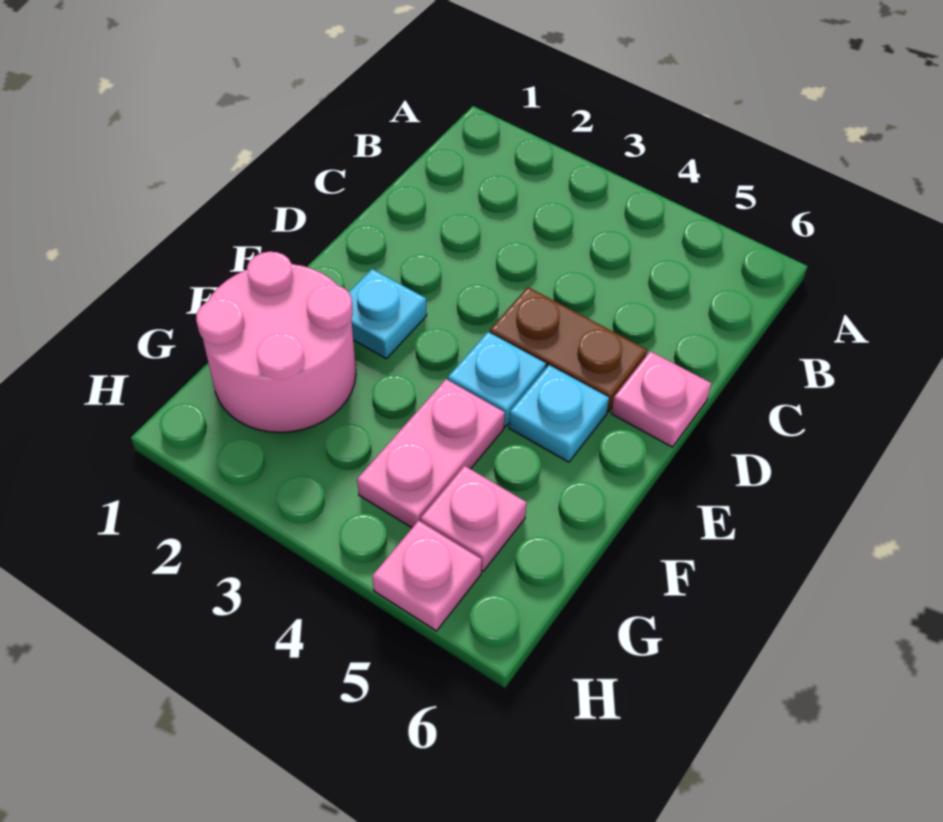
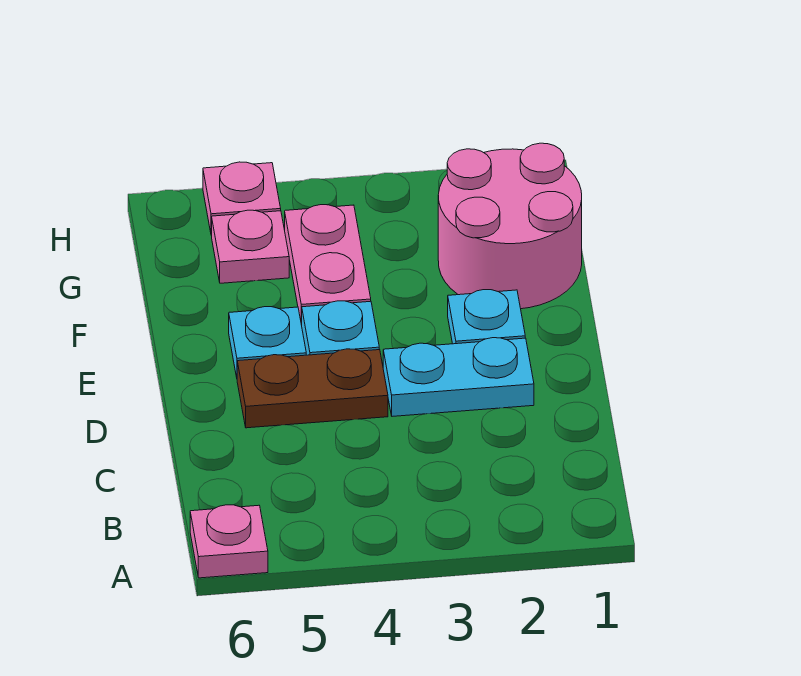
none -> cyan 1x2 plate [383,338,534,416]
pink 1x1 plate [611,351,711,447] -> pink 1x1 plate moved to [190,505,268,578]

